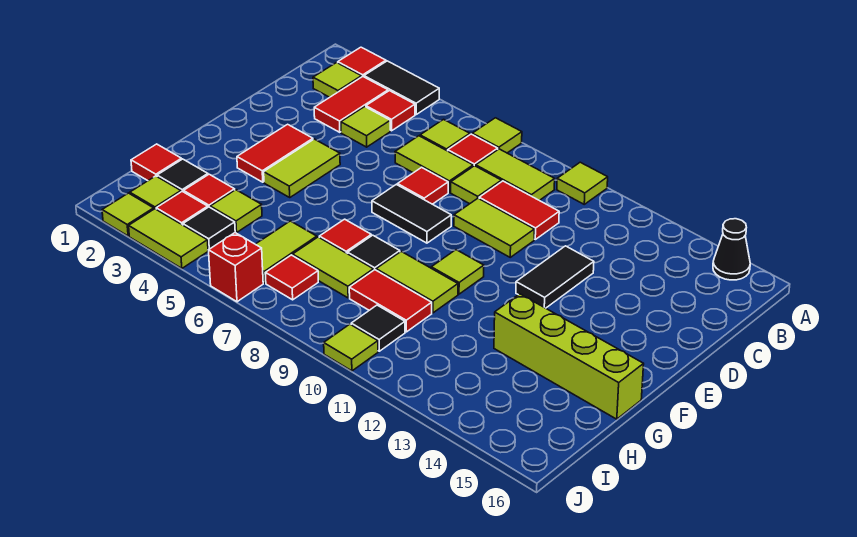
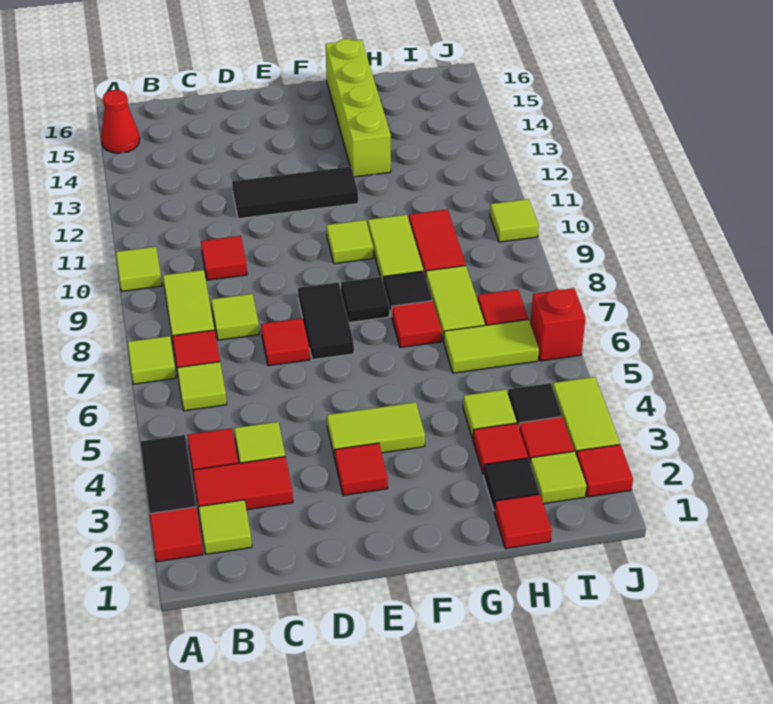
black 1x1 cone [713,219,750,280] -> red 1x1 cone [101,90,140,153]
lime 1x2 tile [395,136,473,192] -> none
red 1x2 tile [479,181,559,239] -> red 1x1 tile [201,236,247,280]
lime 1x2 tile [454,198,534,257] -> none
black 1x2 tile [516,246,594,308] -> black 1x3 tile [232,167,358,219]
red 1x2 tile [237,124,313,182] -> red 1x1 tile [335,443,388,495]
black 1x1 tile [351,305,405,351] -> black 1x1 tile moved to [341,277,389,323]
lime 1x1 tile [102,193,154,236] -> red 1x1 tile [576,445,633,497]

